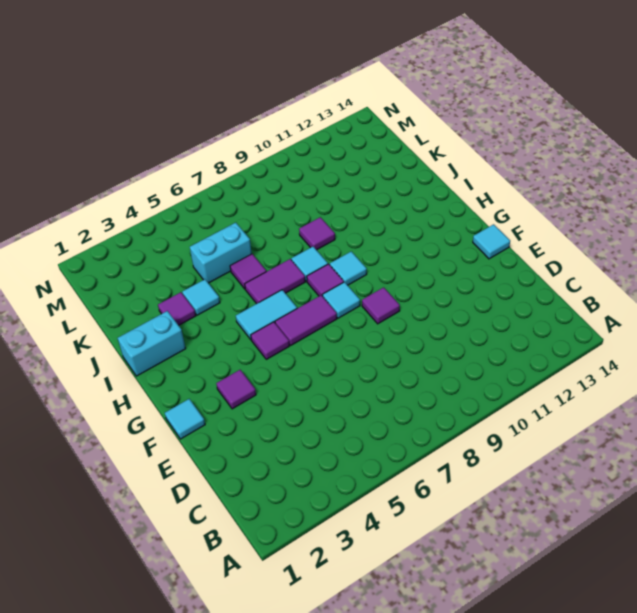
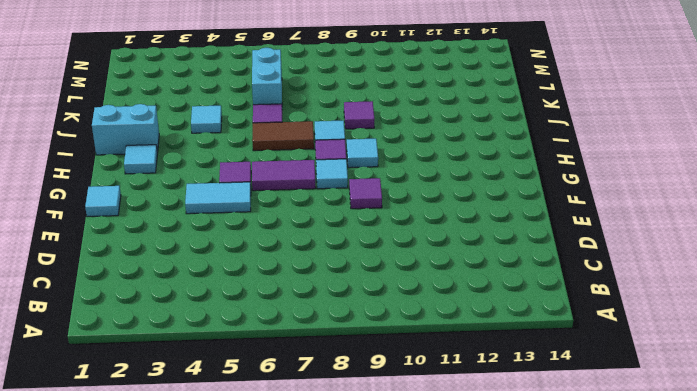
purple 1x1 tile [216,370,256,409] -> none
cyan 1x1 tile [473,224,510,259] -> cyan 1x1 tile moved to [124,145,157,174]
cyan 1x2 tile [236,290,297,340] -> cyan 1x2 tile moved to [185,182,251,214]
purple 1x2 tile [245,259,305,304] -> brown 1x2 tile [252,121,314,151]
purple 1x1 tile [158,292,196,325] -> none
cyan 1x2 brick [190,223,252,283] -> cyan 1x2 brick turned to [252,48,282,105]

